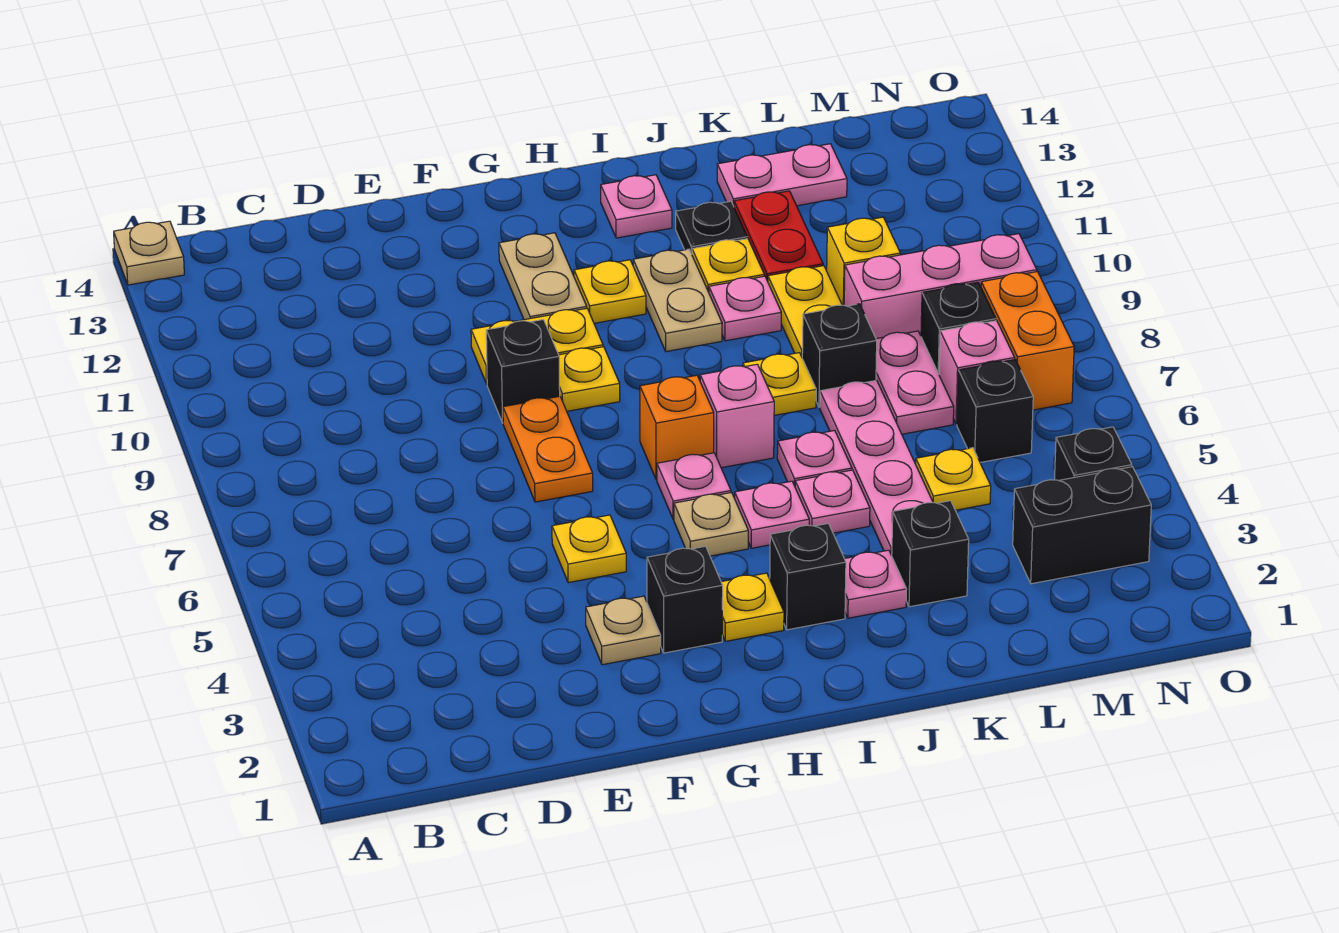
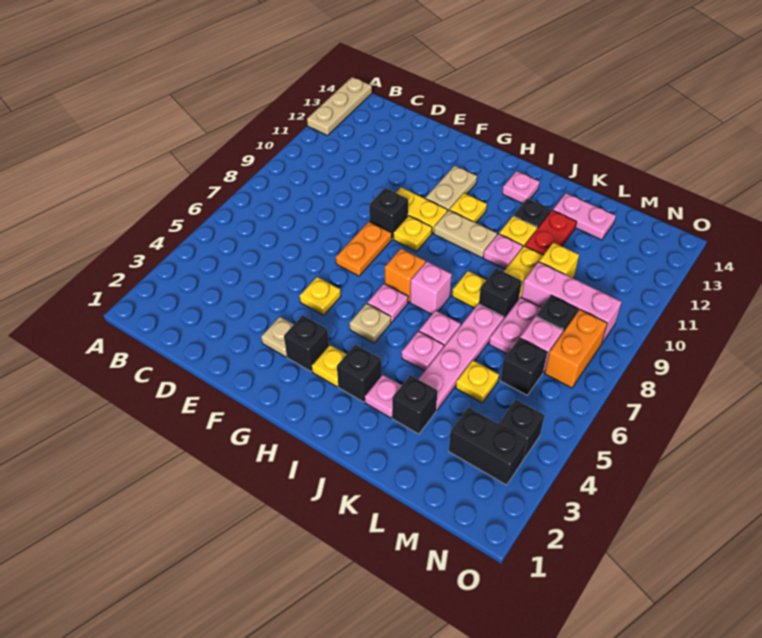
tan 1x1 plate [114,221,184,285] -> tan 1x3 plate [307,77,372,136]
pink 1x1 plate [735,481,809,548] -> none
tan 1x2 plate [633,249,722,352] -> tan 1x2 plate turned to [434,210,497,258]

